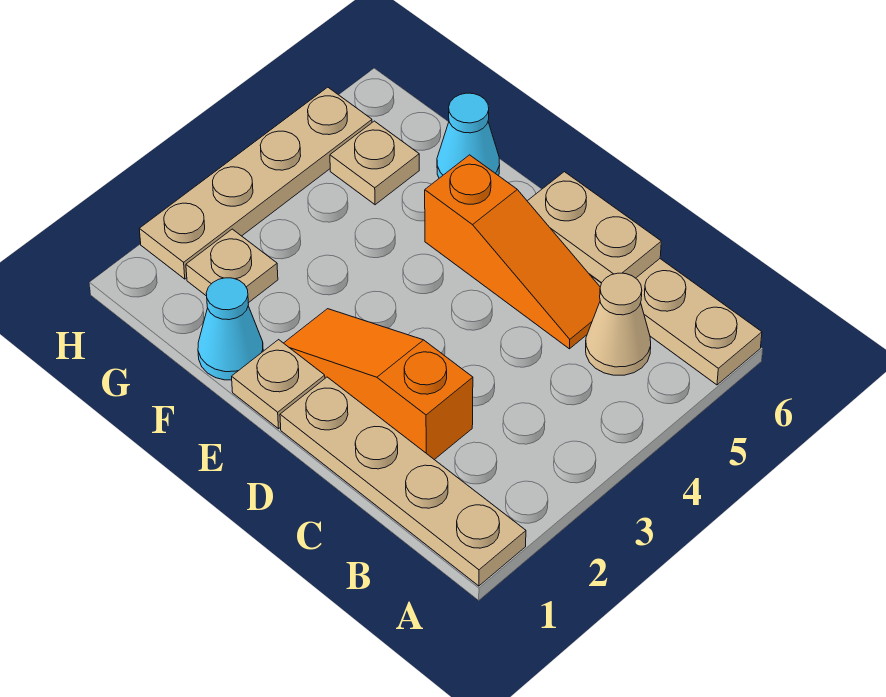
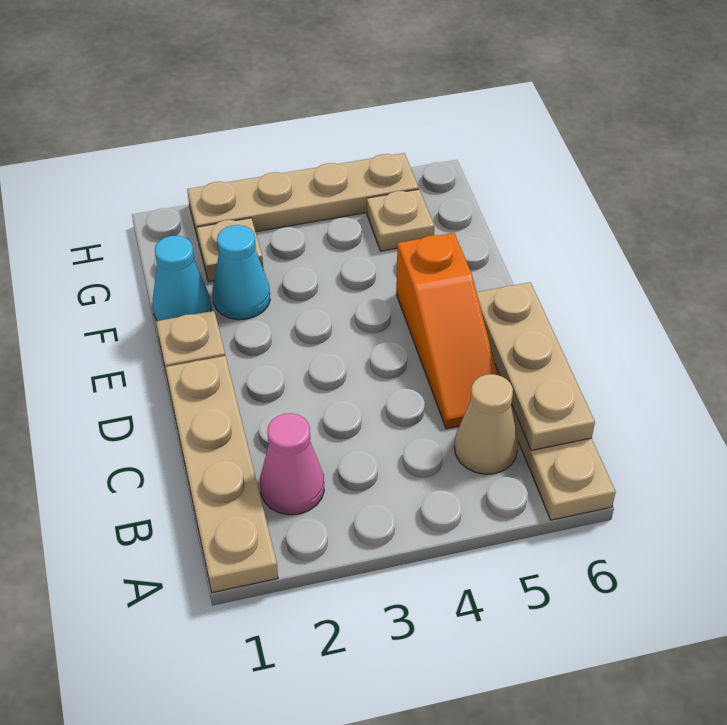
none -> pink 1x1 cone [260,413,324,515]
orange 1x3 slope [284,309,473,460] -> none
tan 1x2 plate [528,172,661,283] -> tan 1x3 plate [477,282,595,450]
cyan 1x1 cone [437,93,500,178] -> cyan 1x1 cone moved to [213,225,270,320]

